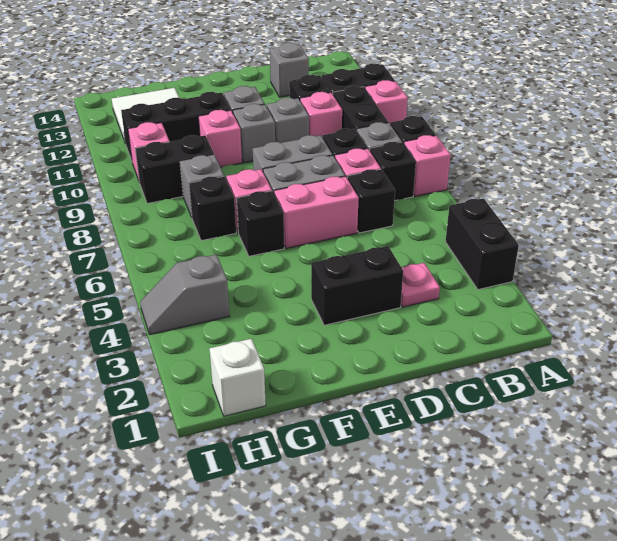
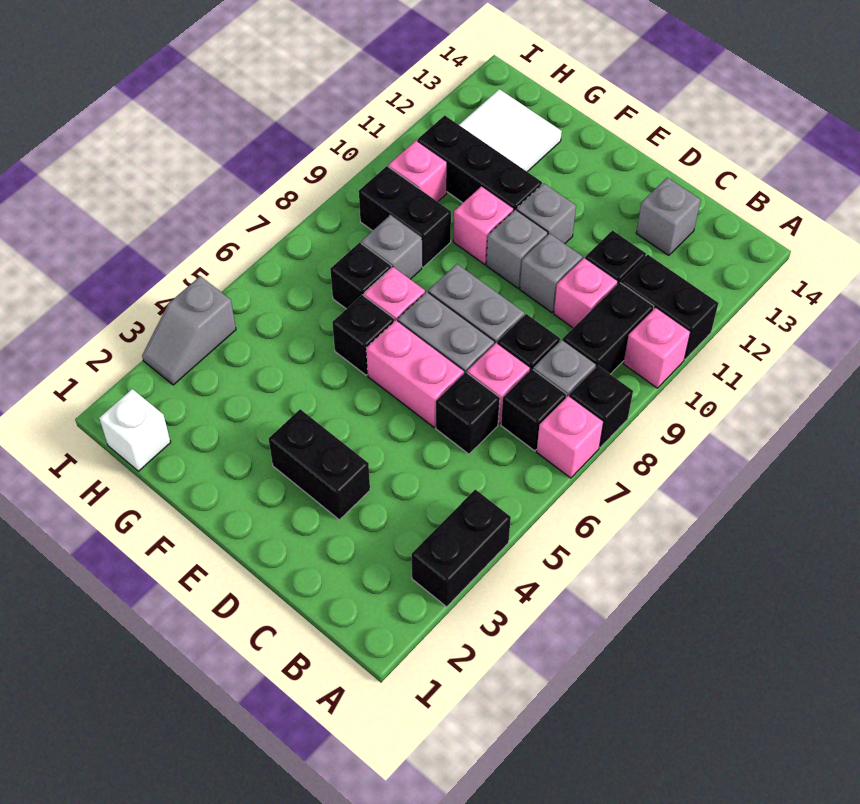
pink 1x1 plate [401,263,440,307] -> none
grey 1x2 slope [140,255,230,335] -> grey 1x2 slope turned to [142,276,236,385]

